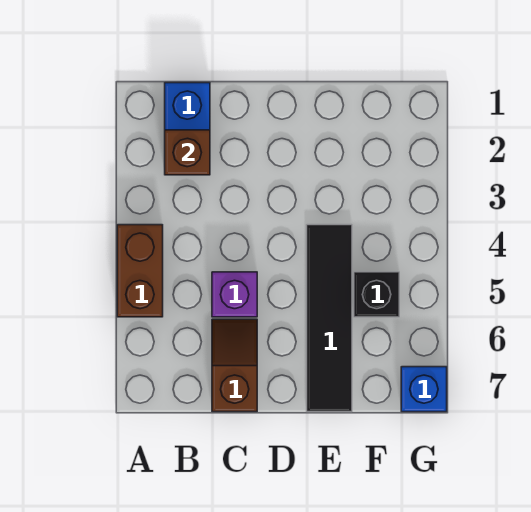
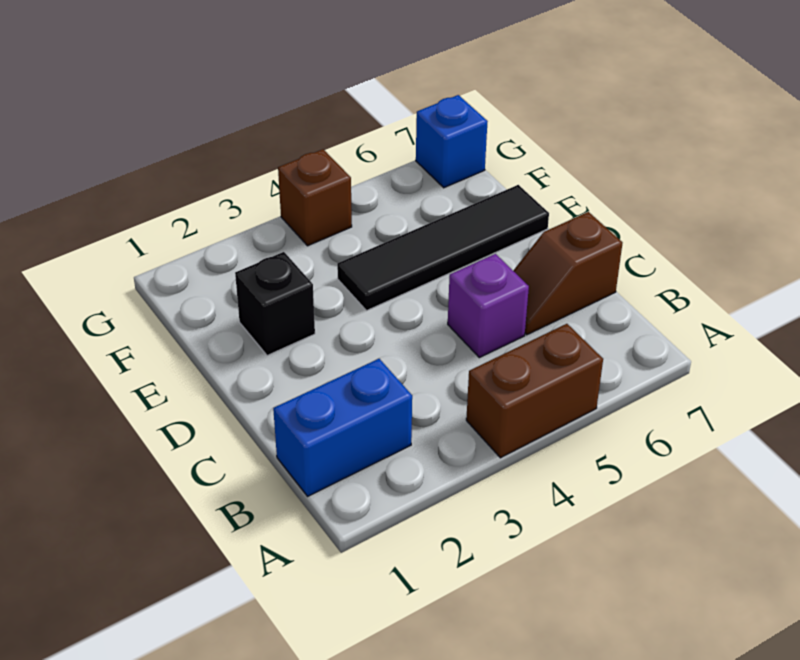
brown 1x1 brick [165,130,210,175] -> brown 1x1 brick moved to [278,149,352,246]
black 1x1 brick [354,272,399,317] -> black 1x1 brick moved to [235,252,315,355]

